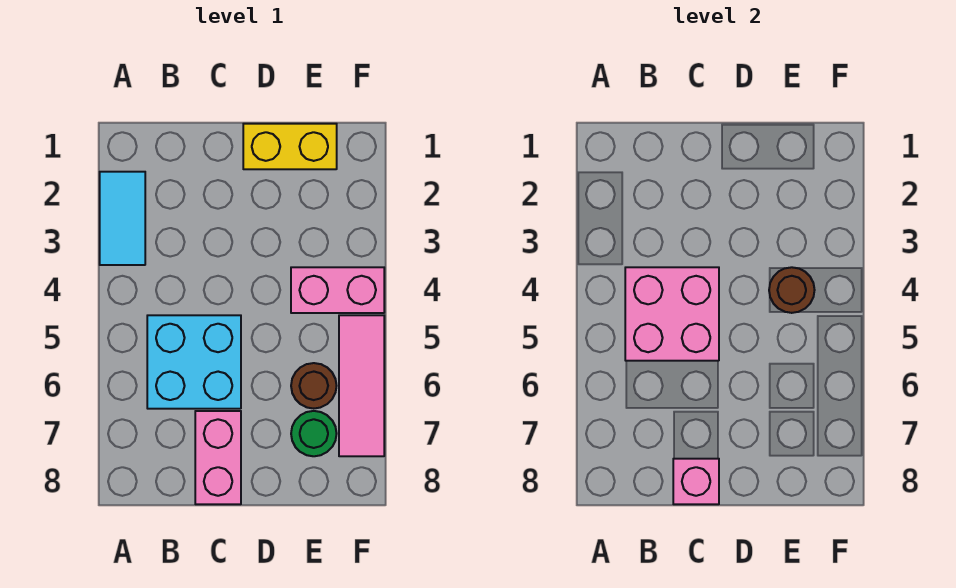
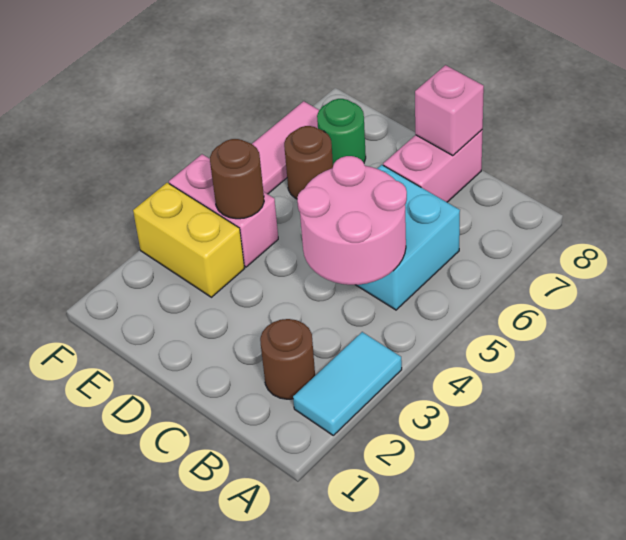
none -> brown 1x1 round brick [260,319,315,399]
pink 2x2 brick [625,267,719,361] -> pink 2x2 round brick [297,156,407,285]
yellow 1x2 brick [243,124,337,169] -> yellow 1x2 brick moved to [133,183,245,297]

